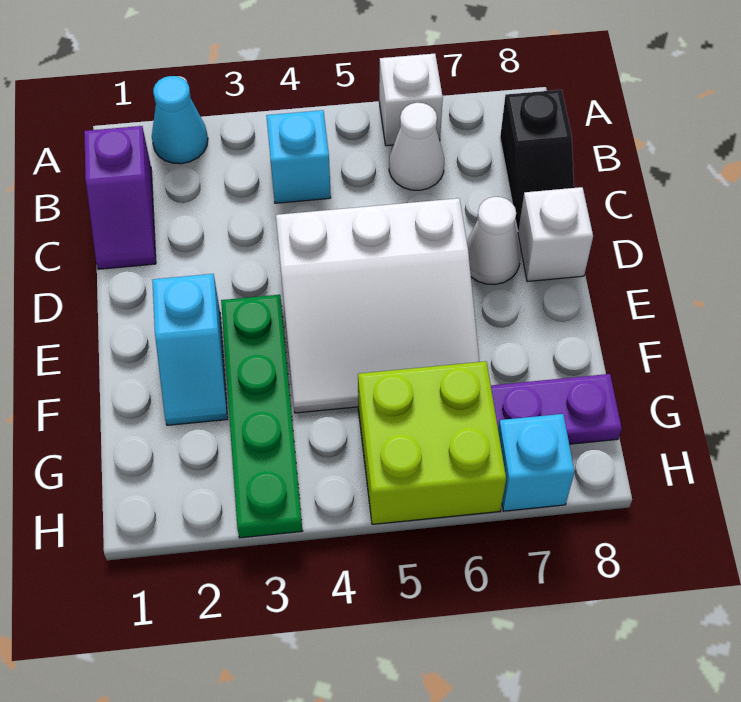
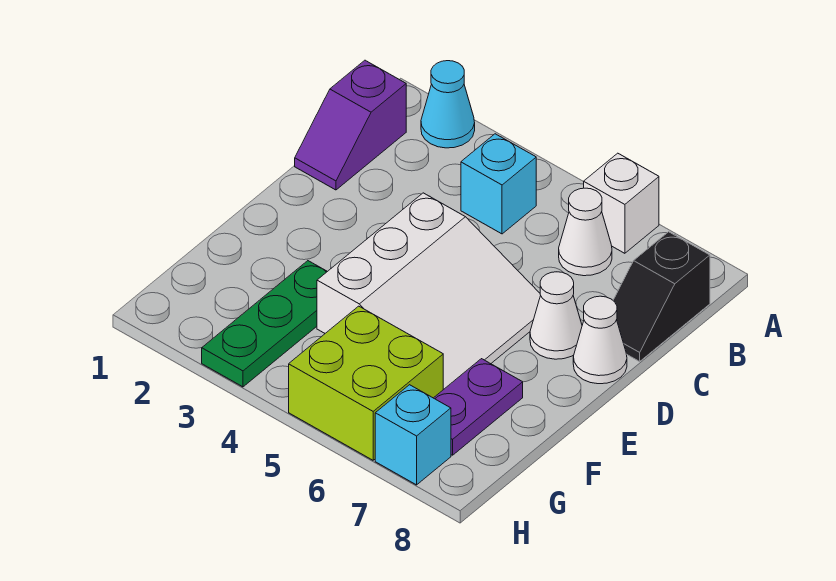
white 3x3 slope [276,198,479,413] -> white 3x3 slope turned to [317,193,541,390]
white 1x1 brick [518,187,593,282] -> white 1x1 cone [573,296,627,384]
cyan 1x2 slope [152,274,228,425] -> none
green 1x4 plate [221,295,302,538] -> green 1x3 plate [202,261,327,387]
purple 1x2 plate [491,374,622,444] -> purple 1x2 plate turned to [434,359,523,455]

